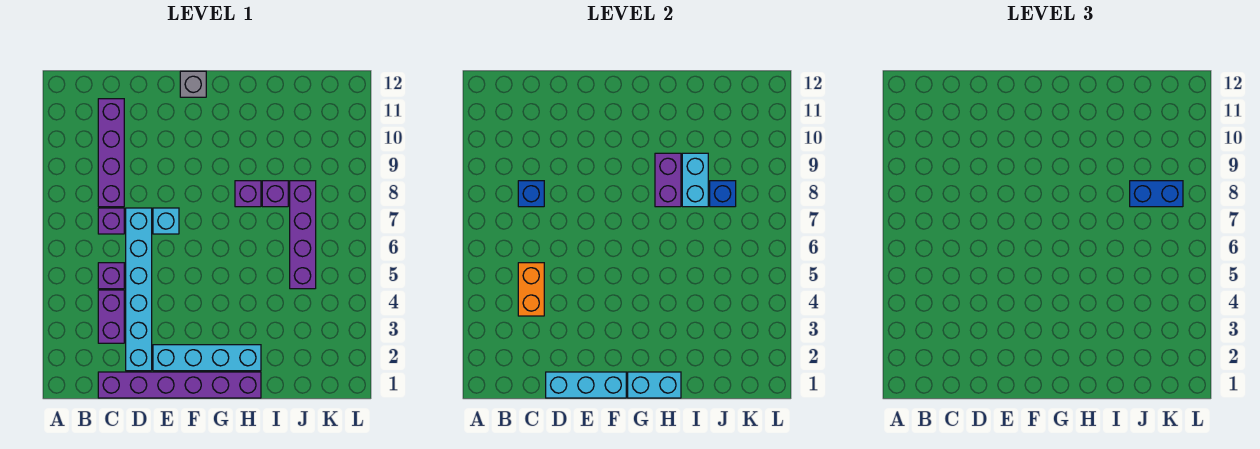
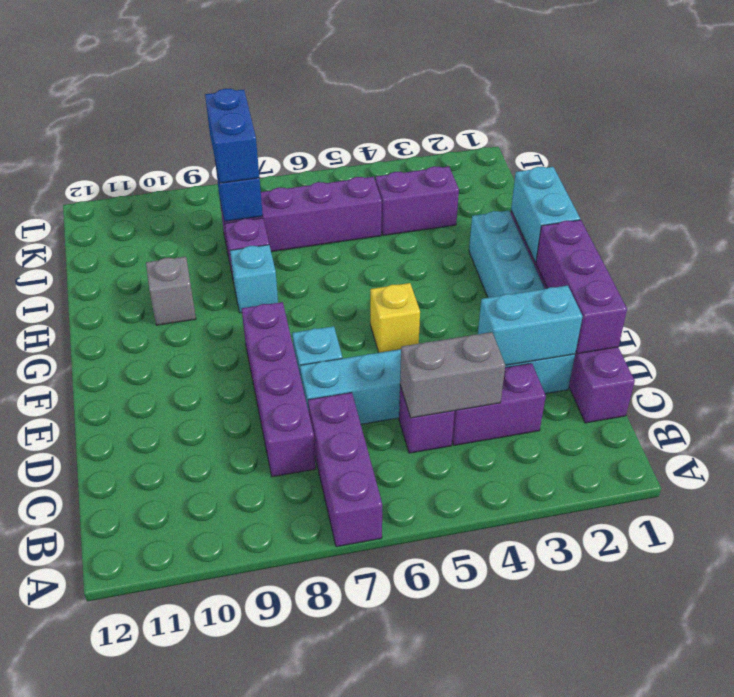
orange 1x2 brick [518,263,544,316] -> grey 1x2 brick [400,332,506,418]
purple 1x1 brick [98,208,124,234] -> purple 1x3 brick [308,393,382,547]
purple 1x4 brick [98,99,124,207] -> purple 1x4 brick turned to [242,302,316,477]
blue 1x1 brick [518,181,544,207] -> none
cyan 1x3 brick [546,372,626,398] -> purple 1x3 brick [536,220,627,354]
none -> yellow 1x1 brick [370,283,420,353]
grey 1x1 brick [180,71,206,97] -> grey 1x1 brick moved to [146,257,196,325]
purple 1x1 brick [235,181,261,207] -> cyan 1x1 brick [230,245,278,313]
purple 1x2 brick [655,153,681,207] -> purple 1x2 brick moved to [375,166,459,236]
cyan 1x2 brick [682,153,708,207] -> cyan 1x2 brick moved to [478,286,583,365]

